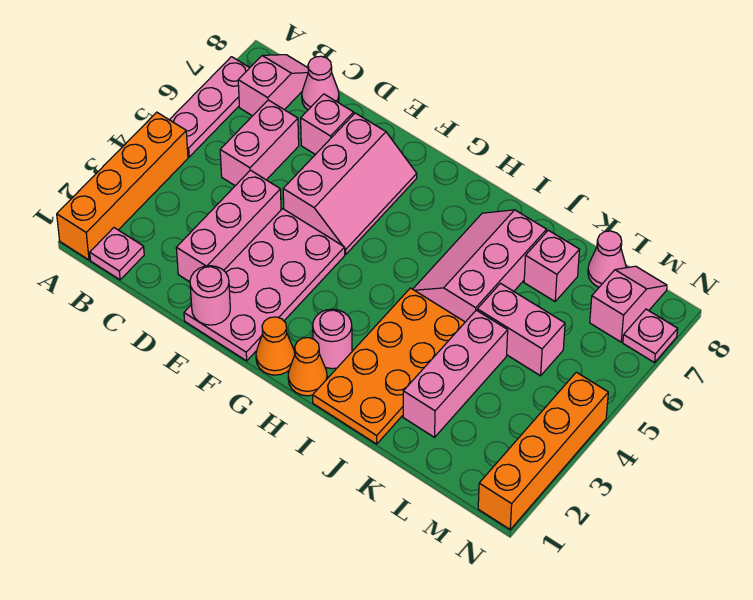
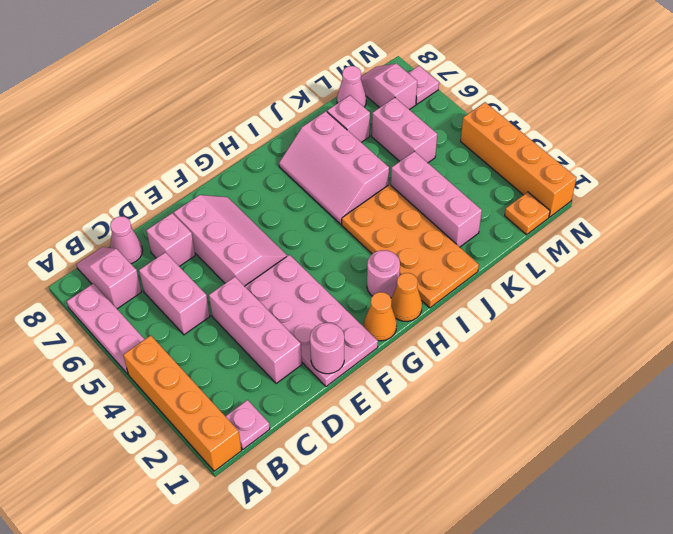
pink 1x2 brick [477,283,565,376] -> pink 1x2 brick turned to [372,98,437,163]
none -> orange 1x1 plate [505,192,550,235]

